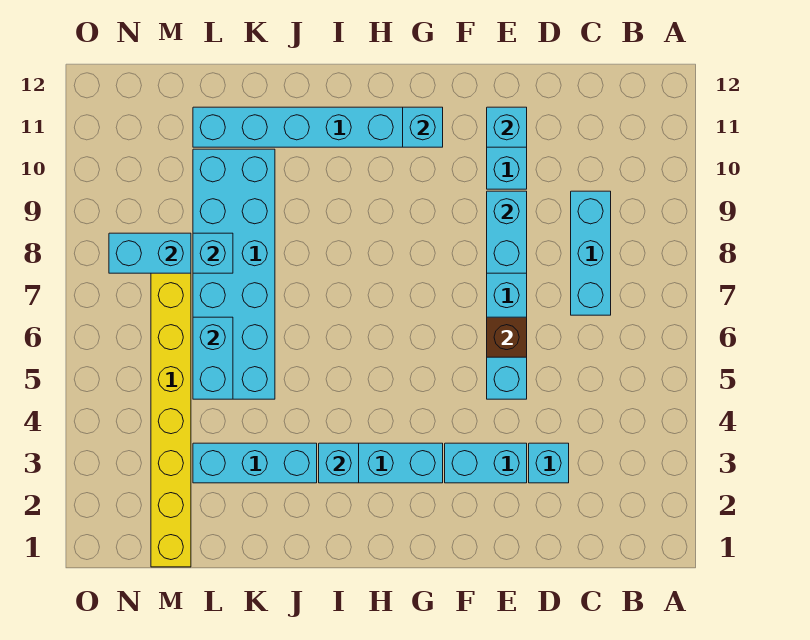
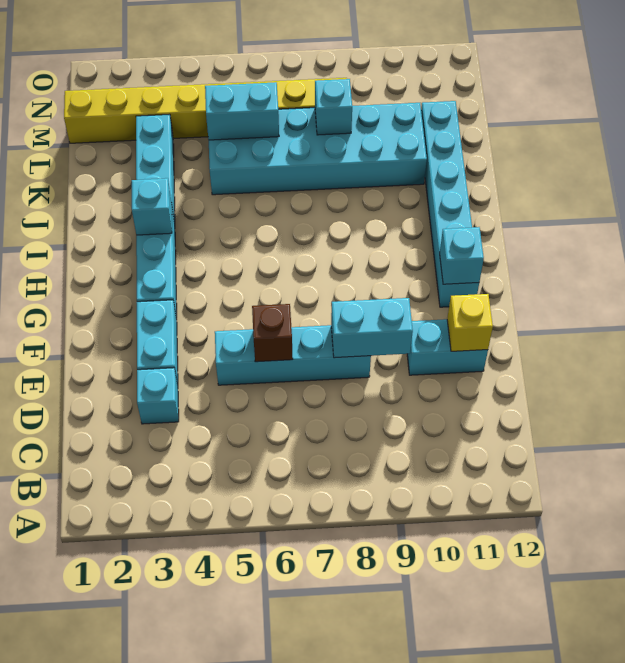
cyan 1x3 brick [571,191,611,315] -> none
cyan 1x1 brick [487,107,527,147] -> yellow 1x1 brick [447,294,493,351]
cyan 1x2 brick [109,233,191,273] -> none

